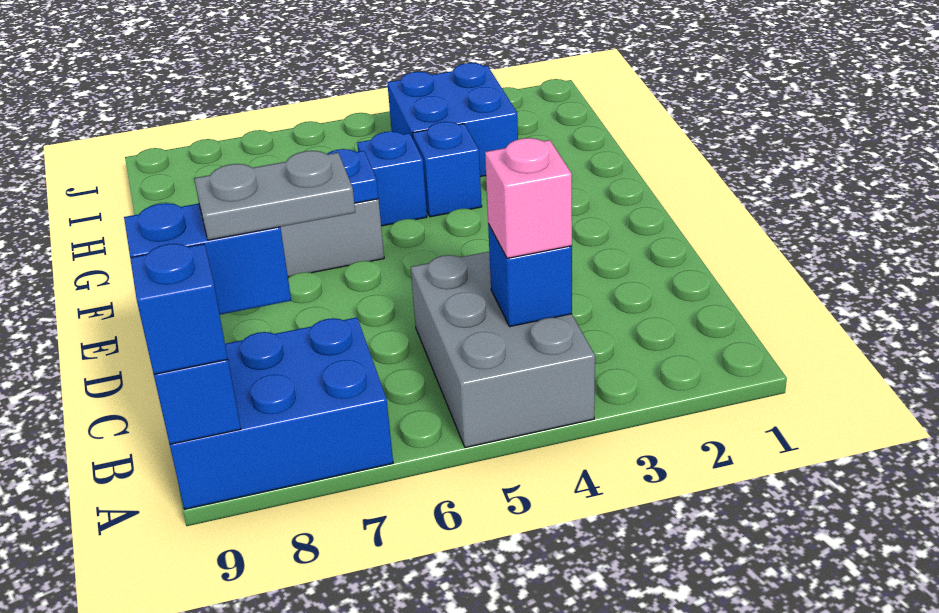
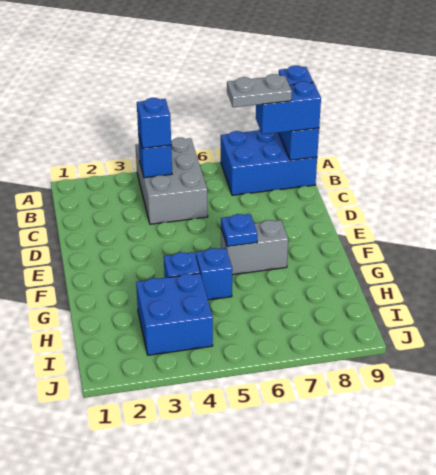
pink 1x1 brick [485,138,572,258] -> blue 1x1 brick [137,98,171,148]

